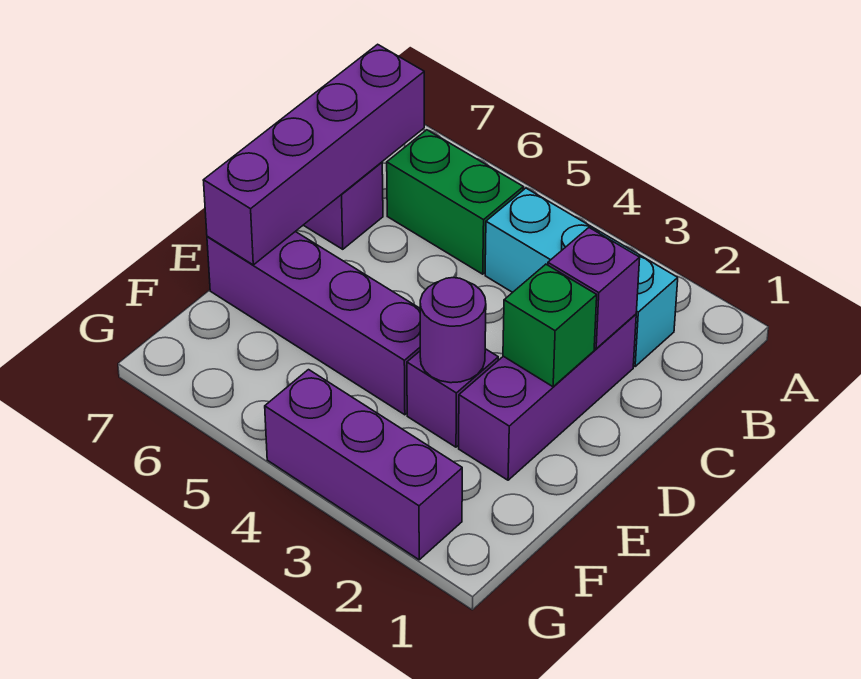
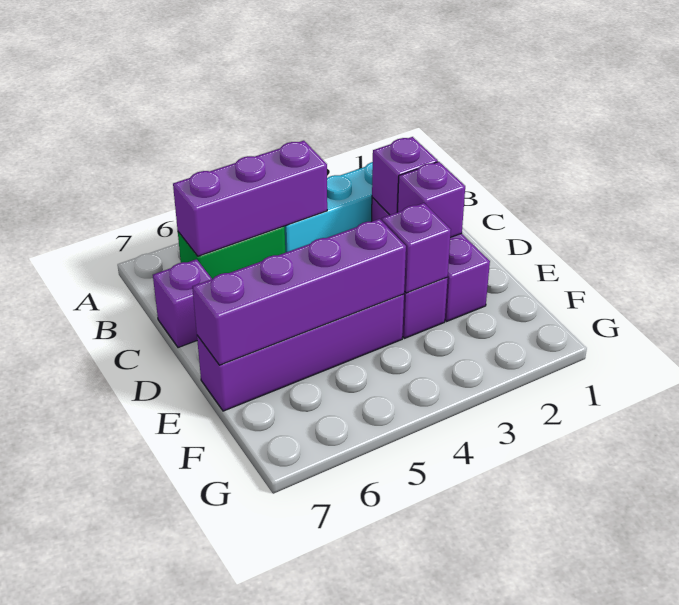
purple 1x4 brick [203,44,424,265] -> purple 1x4 brick turned to [192,219,406,365]
green 1x1 brick [503,264,597,387] -> purple 1x1 brick [398,162,465,238]
purple 1x1 round brick [420,278,486,383] -> purple 1x1 brick [382,203,451,293]
purple 1x3 brick [265,370,462,560] -> purple 1x3 brick moved to [173,141,327,256]

